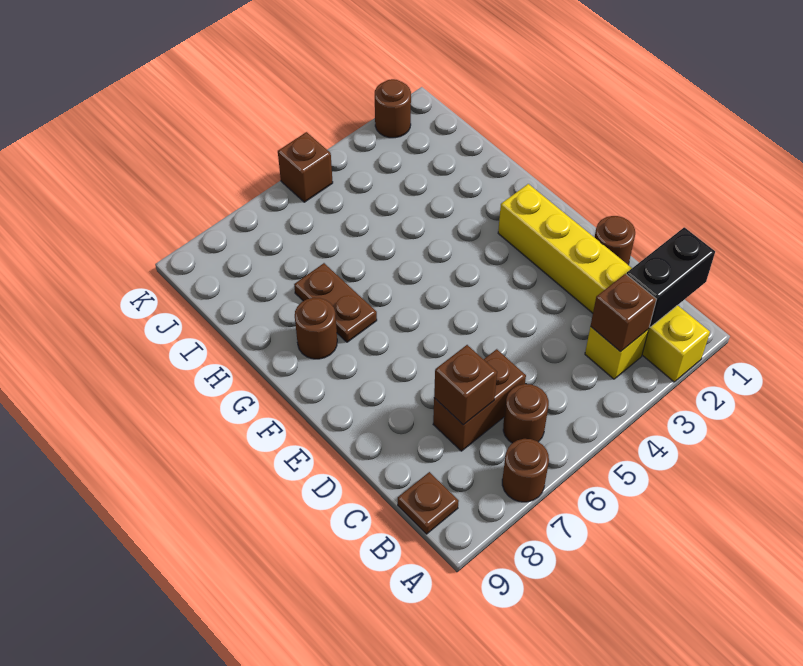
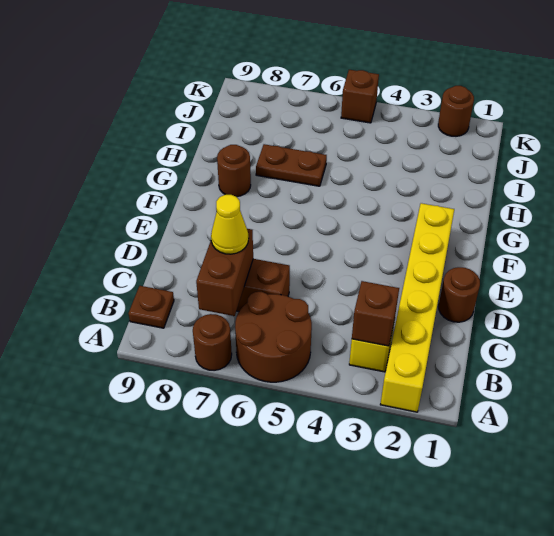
black 1x2 brick [626,227,715,327] -> none
brown 1x1 round brick [503,384,549,443] -> brown 2x2 round brick [235,292,312,382]
brown 1x1 brick [434,345,497,425] -> brown 1x2 brick [196,229,253,316]
none -> yellow 1x1 cone [211,195,248,254]
brown 1x2 plate [294,263,377,342] -> brown 1x2 plate turned to [256,144,327,186]

